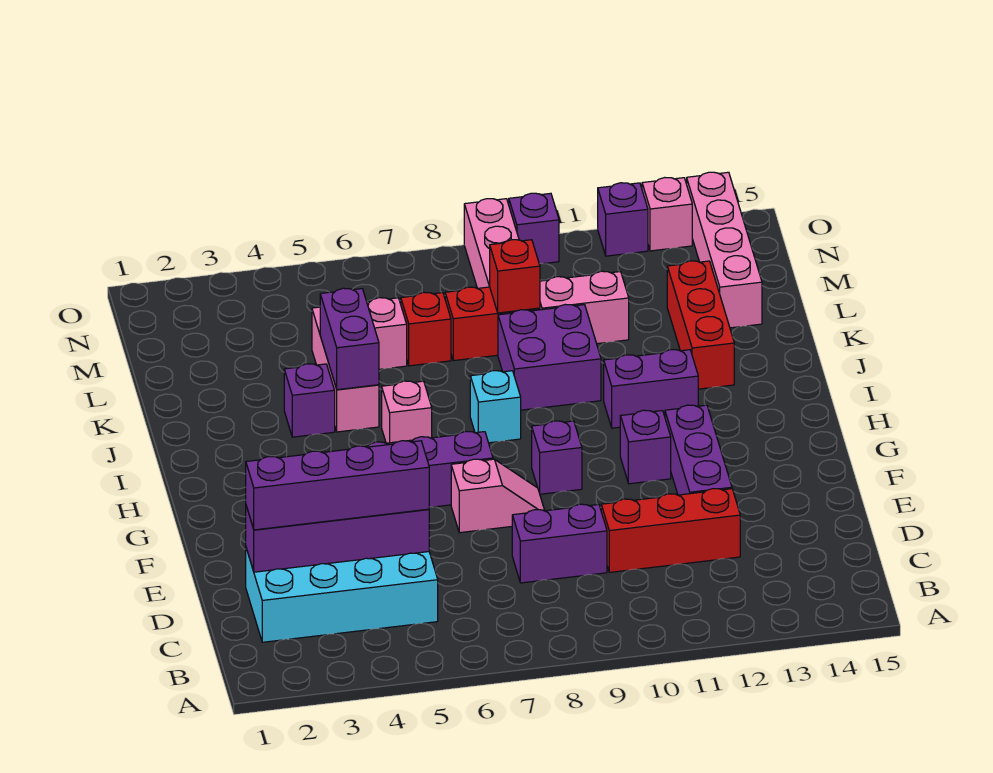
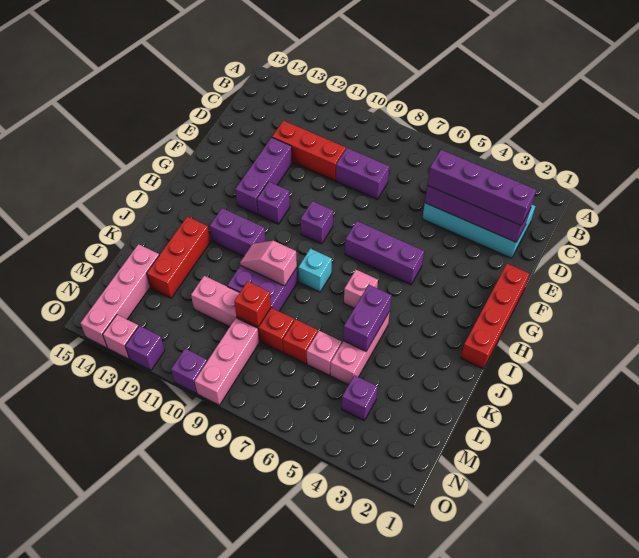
none -> red 1x4 brick [461,264,529,369]
pink 1x2 slope [451,459,545,533] -> pink 1x2 slope moved to [240,241,297,286]
purple 1x1 brick [284,364,335,437] -> purple 1x1 brick moved to [342,375,378,421]

